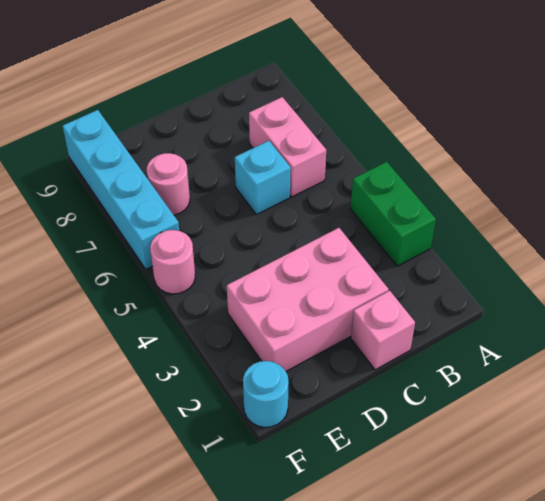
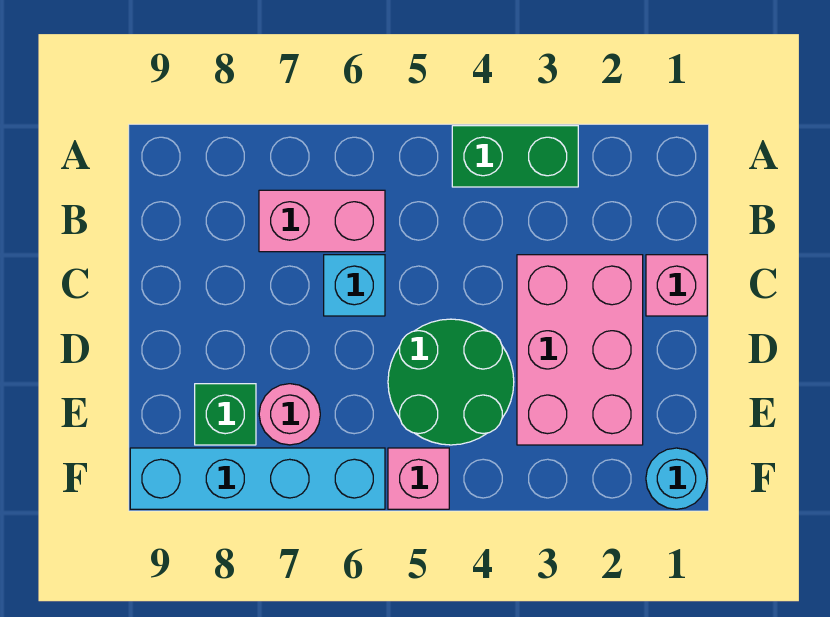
none -> green 2x2 round brick [388,319,514,445]
none -> green 1x1 brick [195,384,256,445]
pink 1x1 round brick [150,230,195,294] -> pink 1x1 brick [388,448,449,509]

